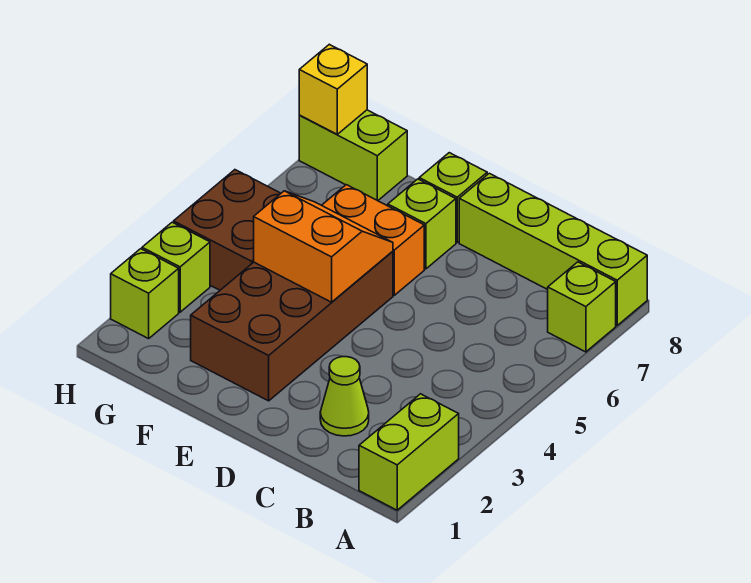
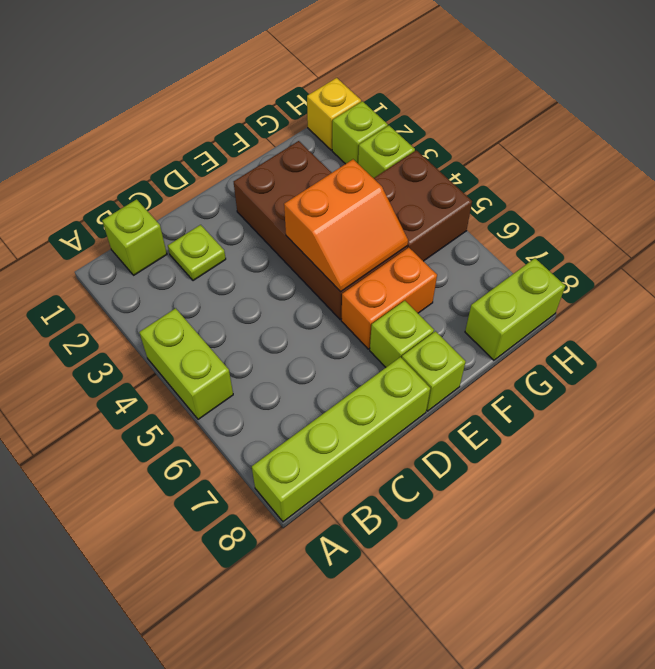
lime 1x2 brick [359,394,459,510] -> lime 1x2 brick moved to [139,308,233,419]
lime 1x1 brick [548,262,616,352] -> lime 1x1 brick moved to [102,199,167,275]
lime 1x1 cone [320,357,369,436] -> lime 1x1 plate [168,225,226,281]
yellow 1x1 brick [299,44,367,134] -> yellow 1x1 brick moved to [307,78,361,150]

